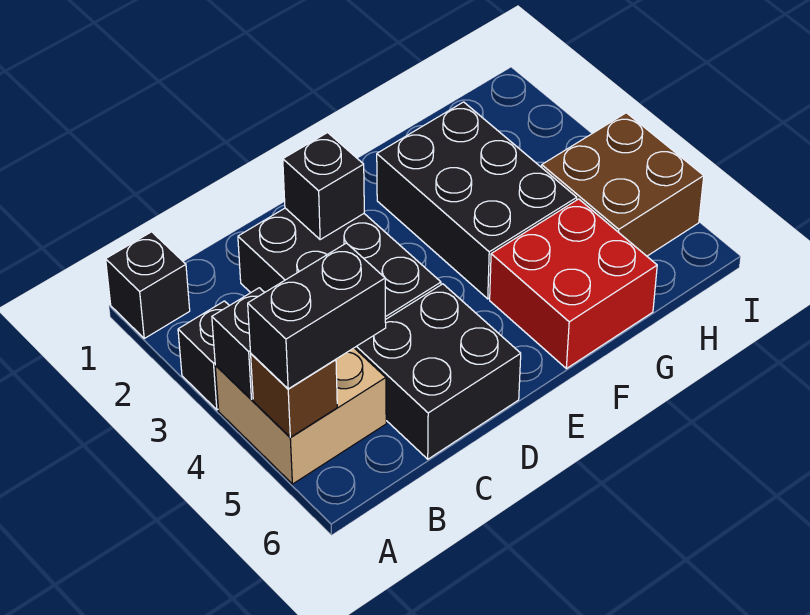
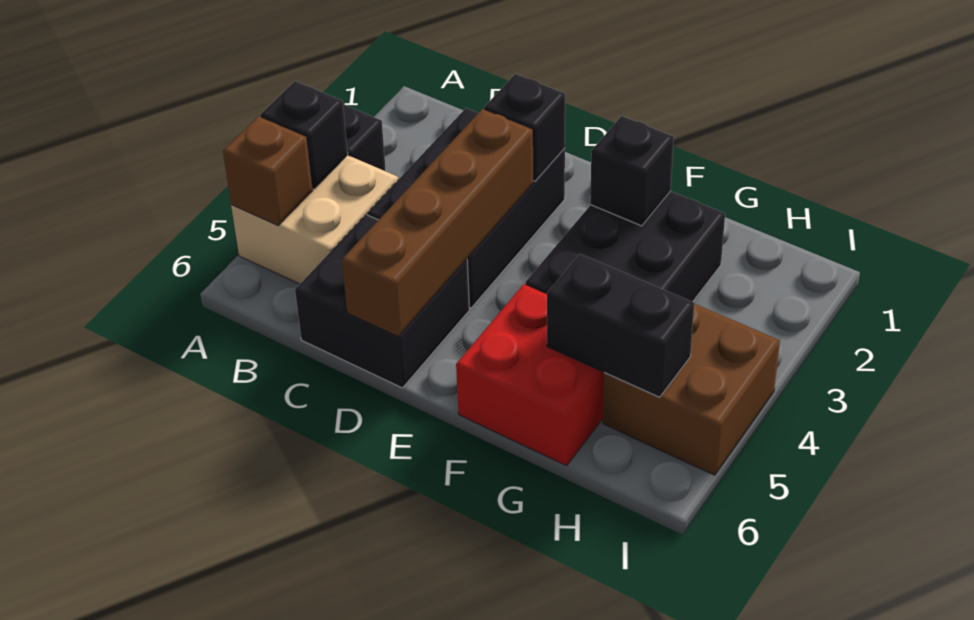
black 1x1 brick [106,232,190,338] -> black 1x1 brick moved to [590,116,674,226]
black 1x2 brick [248,243,386,389] -> black 1x2 brick moved to [547,254,694,397]
none -> brown 1x4 brick [342,109,533,336]

